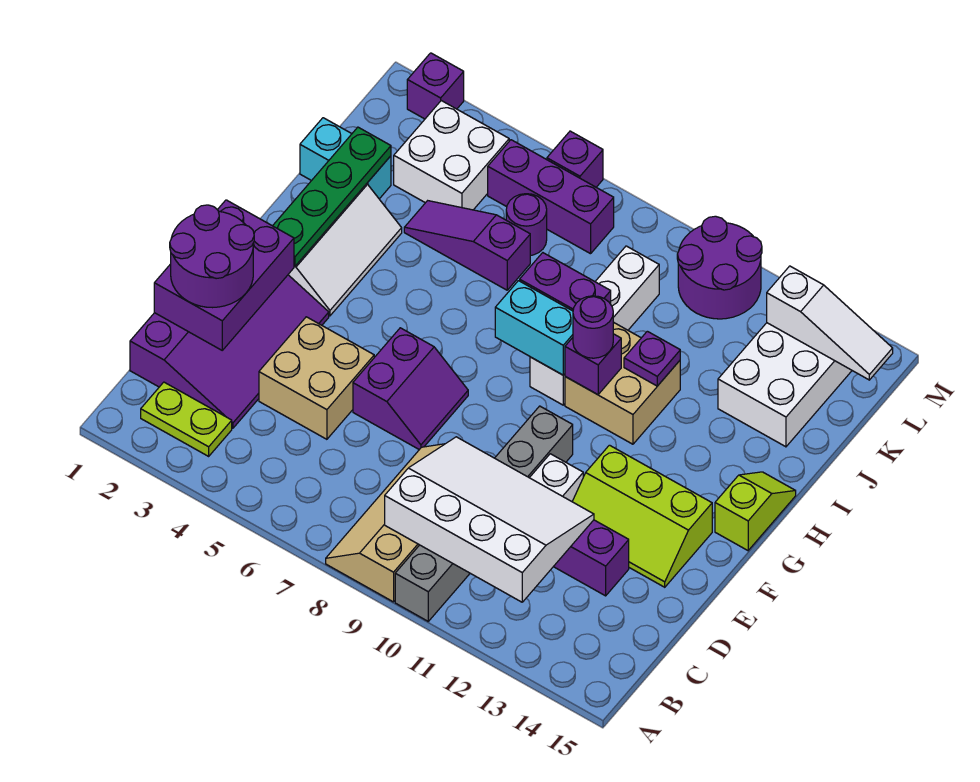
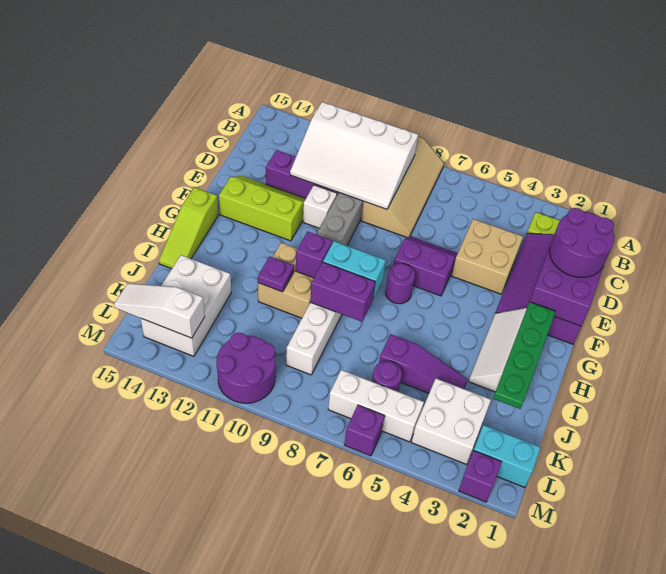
purple 2x2 slope [353,328,468,450] -> purple 2x2 slope turned to [394,236,458,296]
lime 1x2 slope [715,472,796,550] -> lime 1x3 slope [159,187,218,269]
purple 1x1 round brick [573,296,613,358] -> purple 1x1 round brick moved to [386,263,415,304]
cyan 1x2 brick [300,118,391,199] -> cyan 1x2 brick moved to [474,425,541,487]
purple 1x3 brick [488,140,614,254] -> white 1x3 brick [328,370,424,442]

